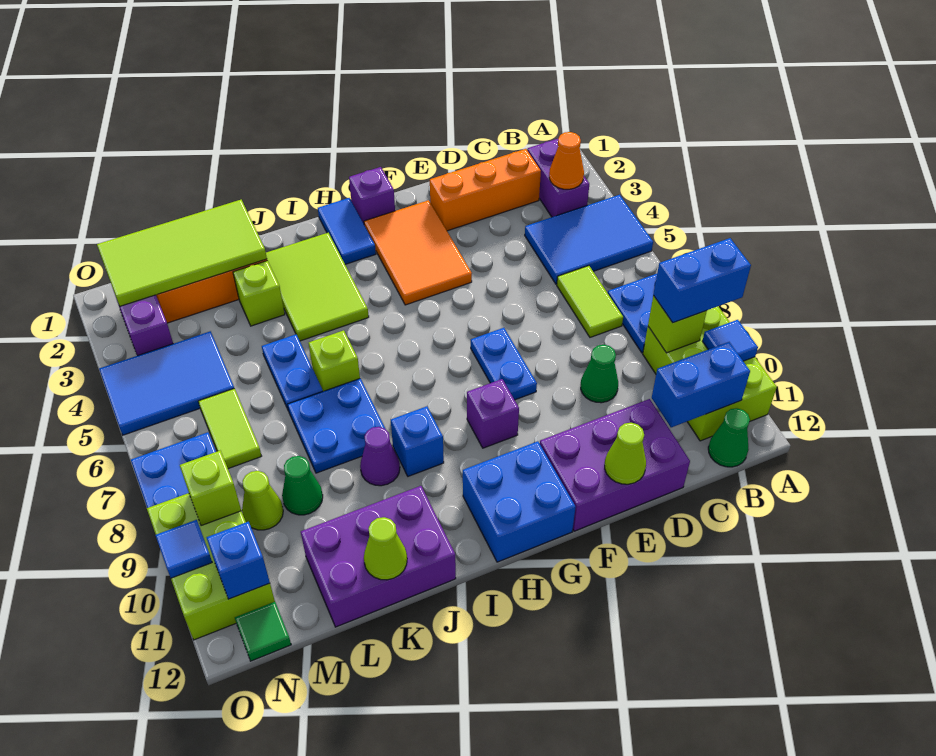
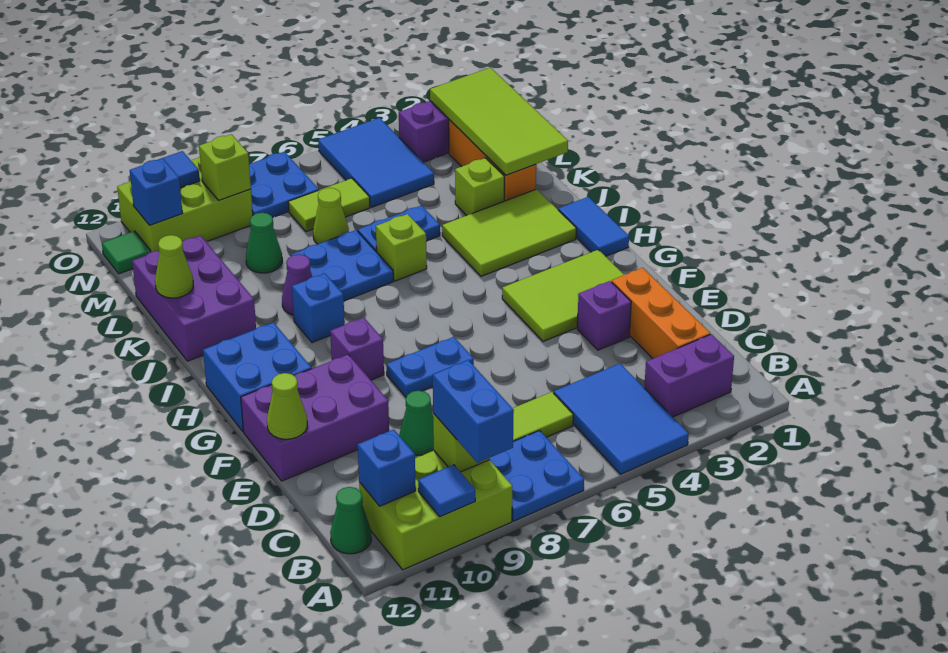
orange 1x1 cone [549,132,584,189] -> none
blue 1x2 brick [652,342,750,427] -> blue 1x1 brick [358,429,416,506]
purple 2x3 brick [540,399,690,531] -> purple 2x3 brick turned to [241,354,389,481]
orange 2x3 tile [364,200,472,305] -> lime 2x3 tile [502,250,624,341]
purple 1x1 brick [349,167,395,223] -> purple 1x1 brick moved to [577,281,631,350]
blue 1x2 tile [318,198,376,264] -> blue 1x2 tile turned to [558,197,629,256]
lime 1x1 cone [242,471,283,530] -> lime 1x1 cone moved to [313,188,349,244]

